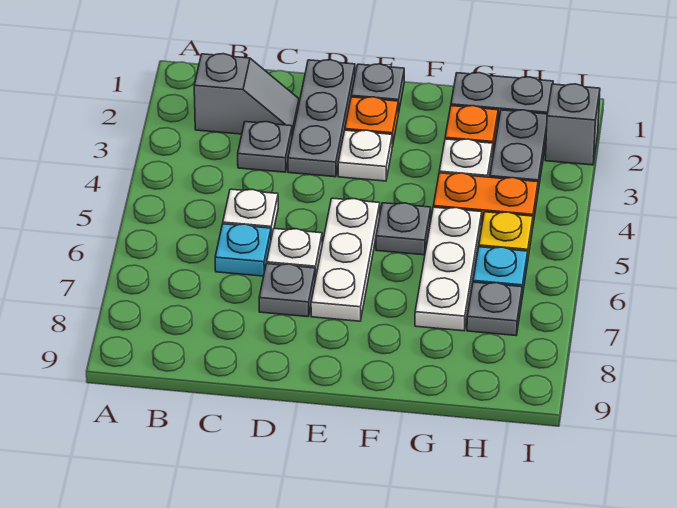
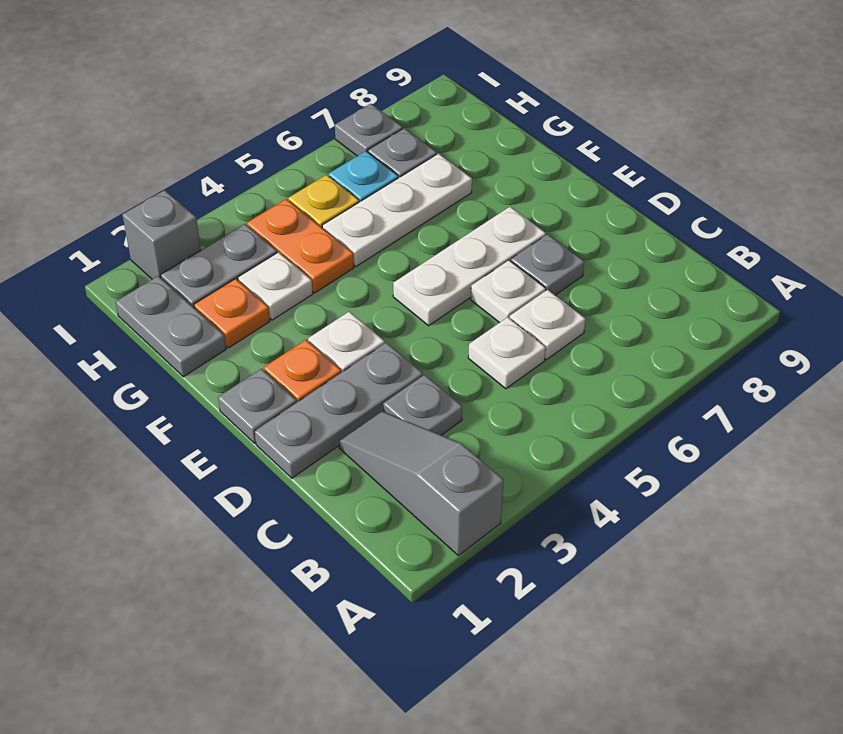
grey 1x2 slope [194,54,299,135] -> grey 1x3 slope [339,411,504,555]
cyan 1x1 plate [215,224,271,276] -> white 1x1 plate [510,290,585,360]
grey 1x1 plate [376,203,431,255] -> grey 1x1 plate moved to [335,104,403,156]

